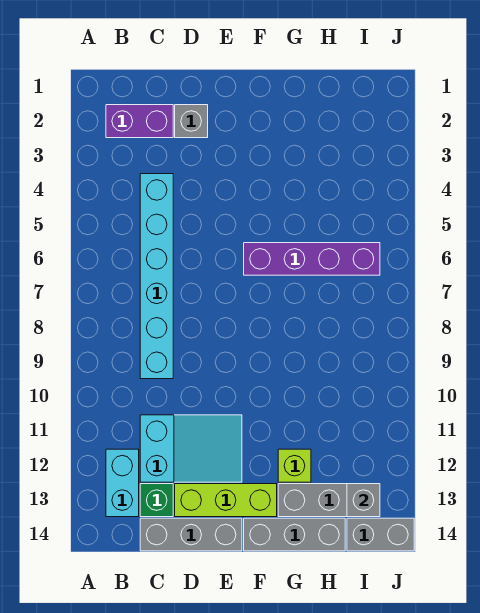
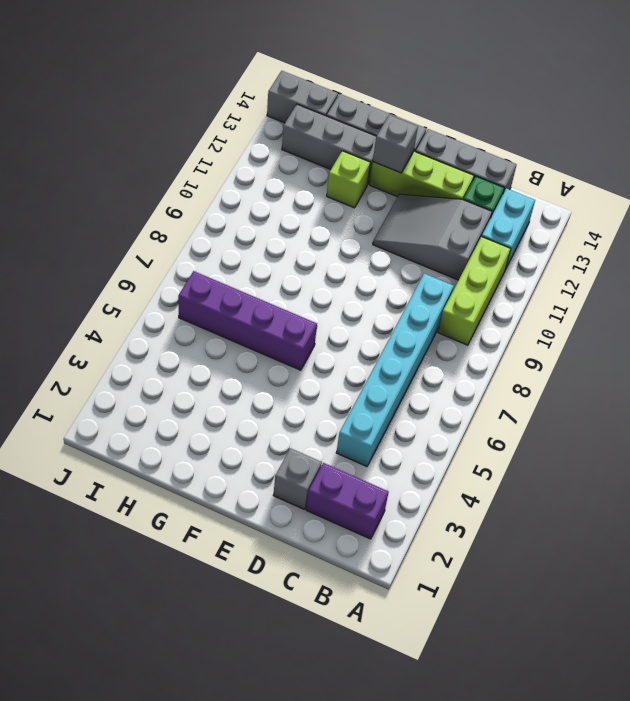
none -> lime 1x3 brick [438,236,511,345]
cyan 2x3 slope [140,415,242,482] -> grey 2x3 slope [373,194,492,280]
grey 1x1 brick [347,484,380,517] -> grey 1x1 brick moved to [373,115,418,173]

